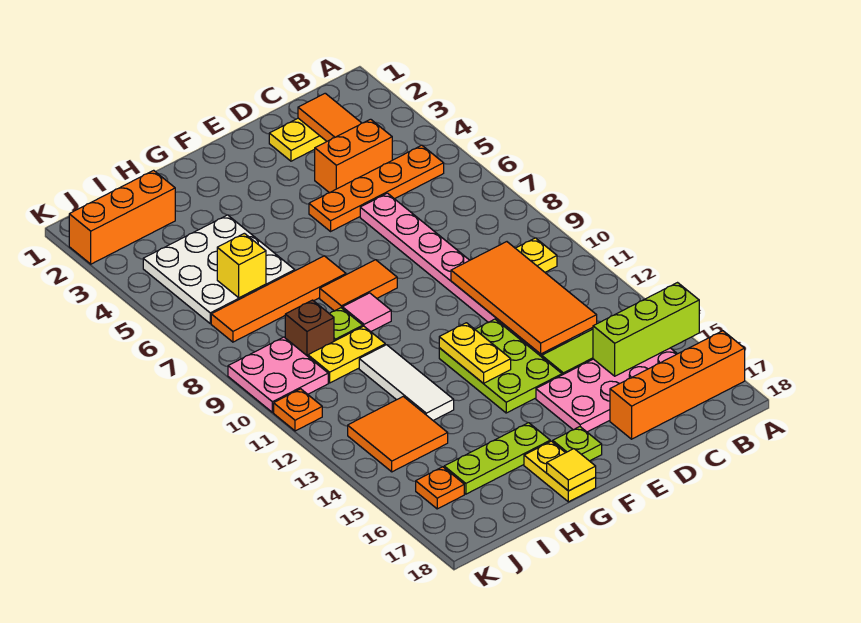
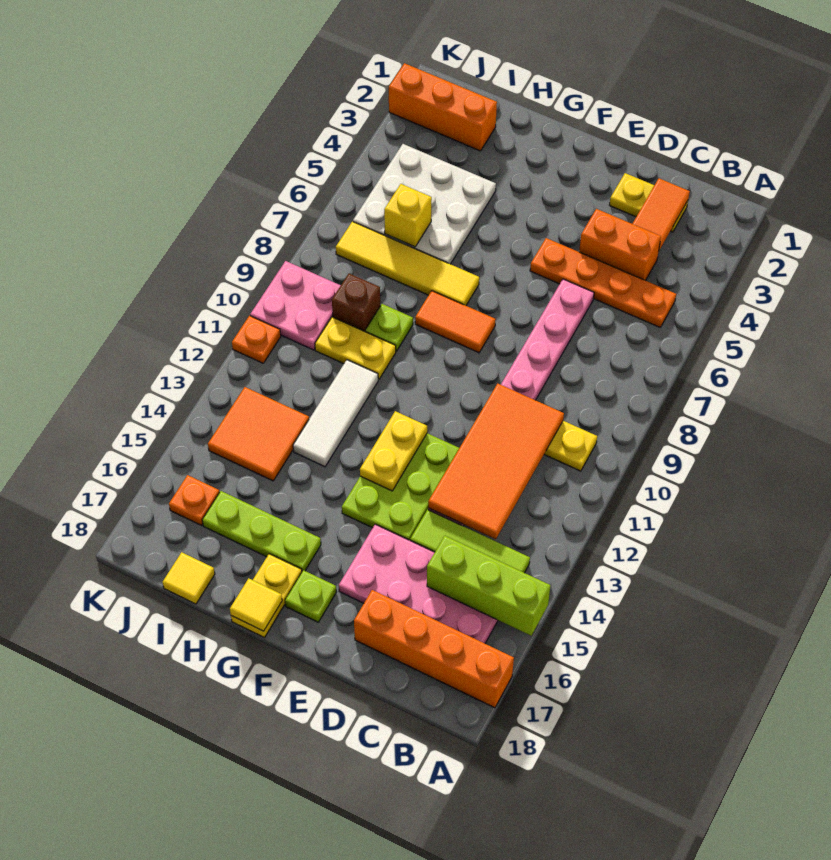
orange 1x4 tile [211,256,346,342] -> yellow 1x4 tile [336,221,479,306]
pink 1x1 tile [343,293,391,332] -> none
none -> yellow 1x1 tile [162,552,215,604]

